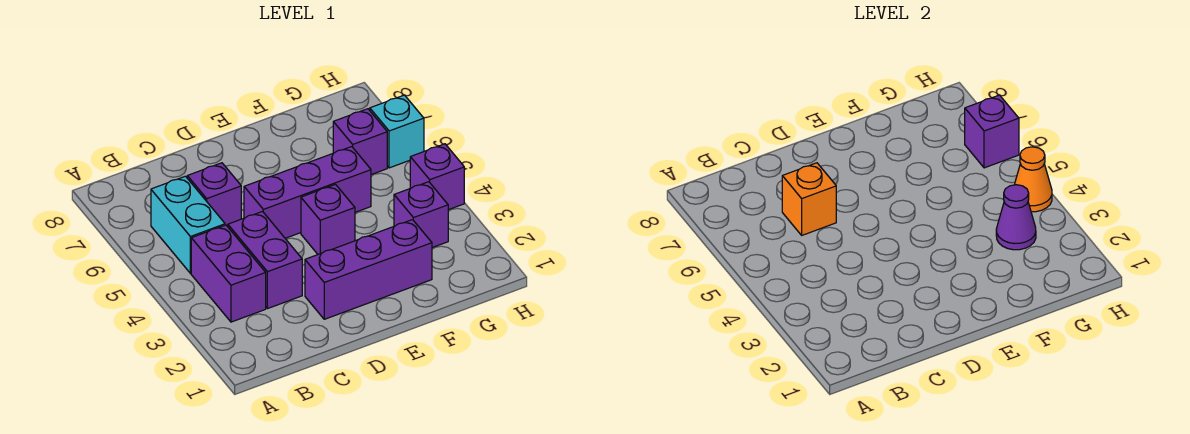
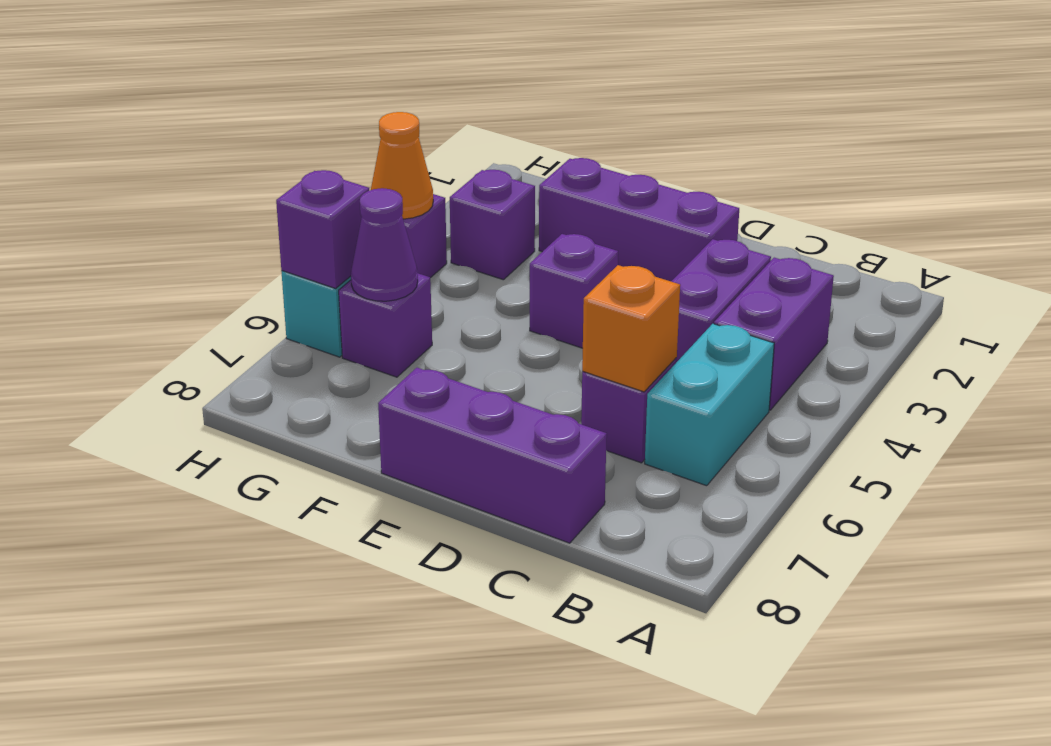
purple 1x3 brick [244,147,371,238] -> purple 1x3 brick moved to [378,368,607,543]
purple 1x1 cone [996,185,1036,250] -> purple 1x1 cone moved to [351,188,418,301]

